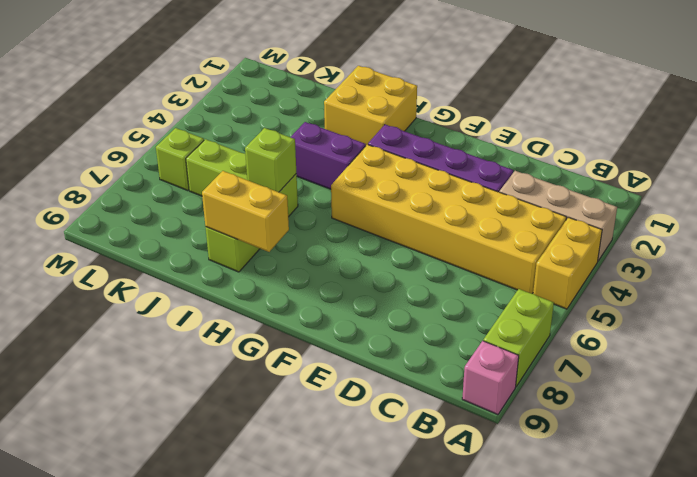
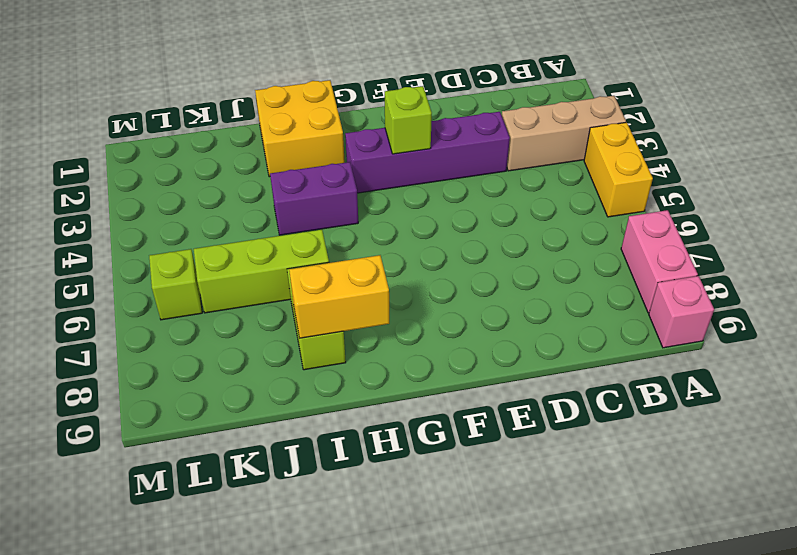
lime 1x2 brick [483,289,554,386] -> pink 1x2 brick [621,210,698,313]
yellow 2x6 brick [331,144,566,294] -> none
lime 1x1 brick [245,128,296,192] -> lime 1x1 brick moved to [385,86,432,154]

